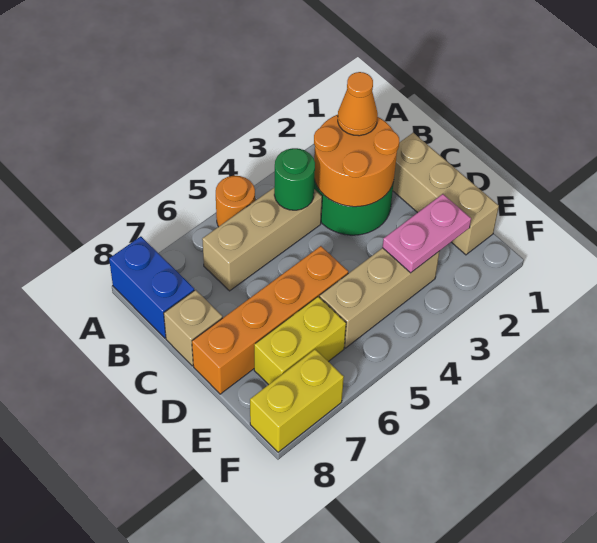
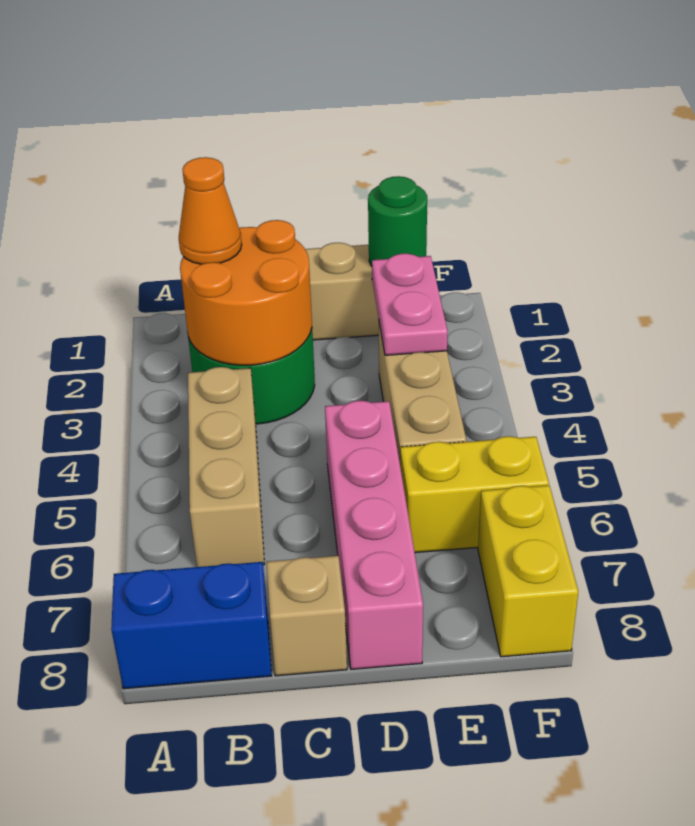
orange 1x1 round brick [216,176,255,227] -> none
green 1x1 round brick [274,148,315,210] -> green 1x1 round brick moved to [368,176,427,266]
orange 1x4 brick [192,246,348,394] -> pink 1x4 brick [325,401,423,669]
yellow 1x2 brick [254,297,346,385] -> yellow 1x2 brick turned to [400,436,549,553]

